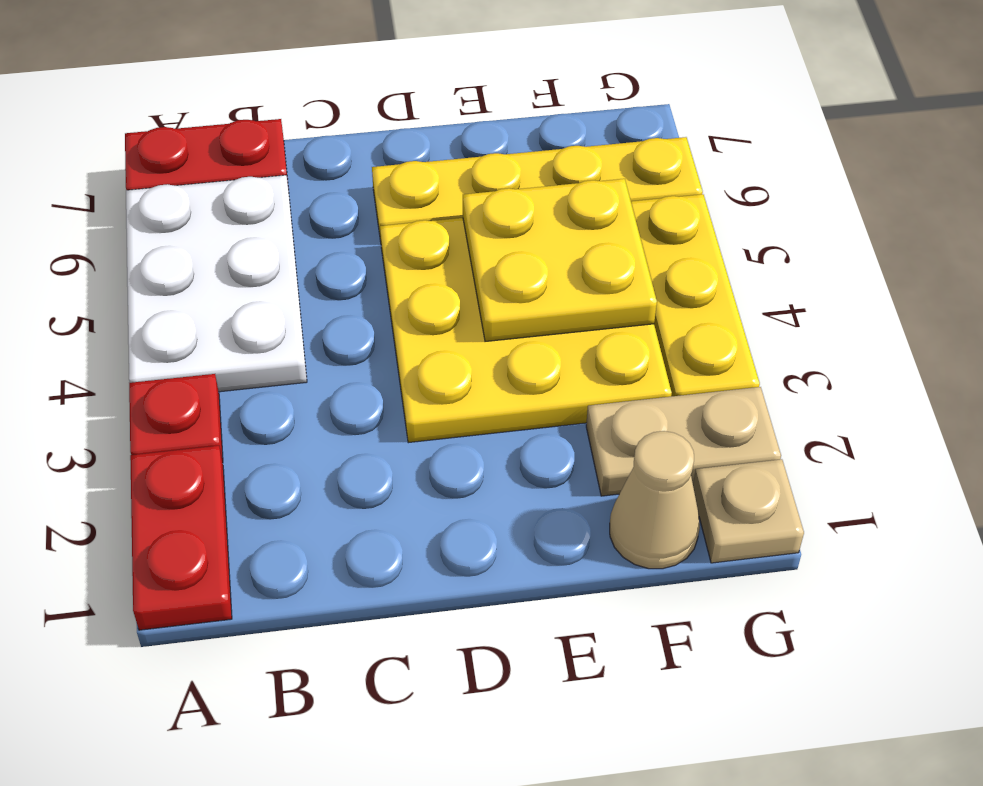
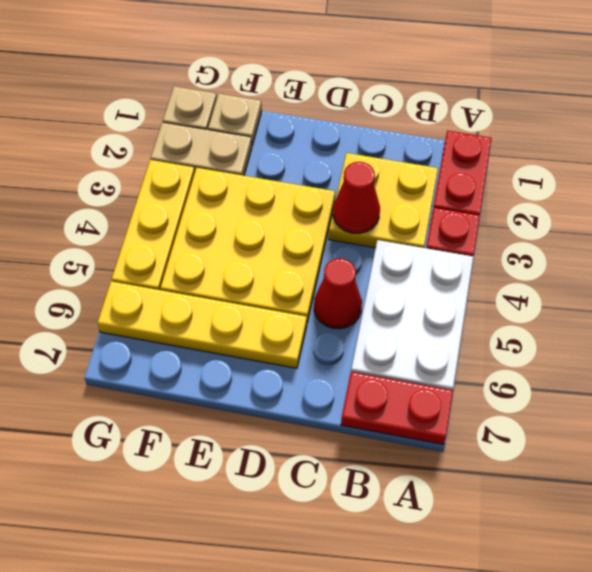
none -> red 1x1 cone [333,162,380,233]
none -> red 1x1 cone [314,258,362,329]
yellow 2x2 plate [463,179,657,341] -> yellow 2x2 plate moved to [329,153,438,248]
tan 1x1 cone [610,431,700,569] -> tan 1x1 plate [208,94,262,145]

